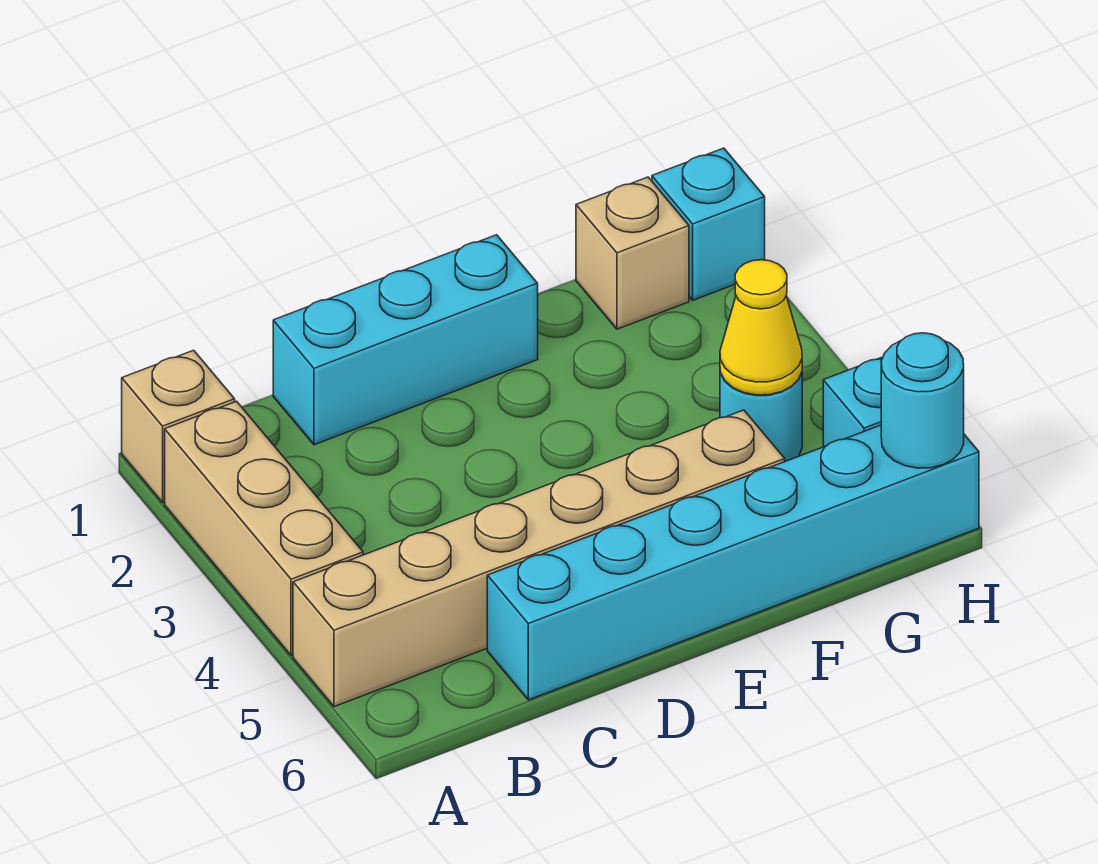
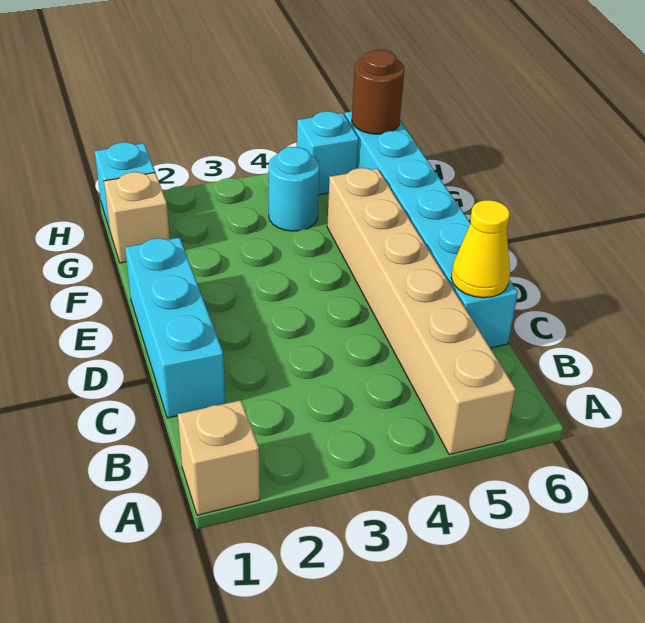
tan 1x3 brick [165,401,363,656] -> none
yellow 1x1 cone [720,260,802,395] -> yellow 1x1 cone moved to [451,200,510,298]
cyan 1x1 round brick [881,333,964,468] -> brown 1x1 round brick [352,50,404,134]

